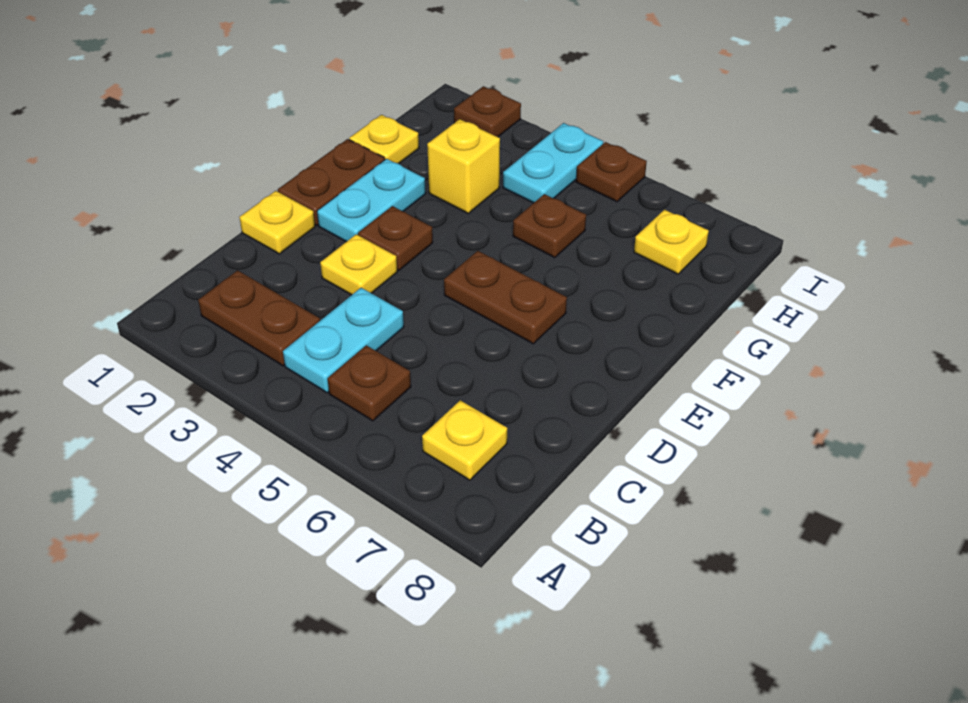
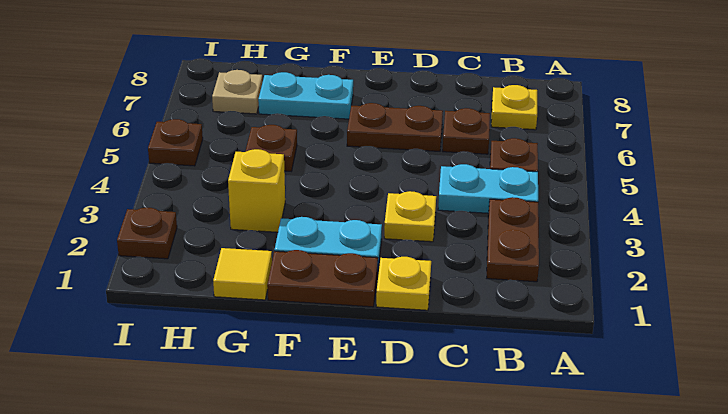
brown 1x1 plate [358,206,433,270] -> brown 1x1 plate moved to [443,108,490,154]
brown 1x2 plate [444,251,567,344] -> brown 1x2 plate turned to [347,103,443,151]
yellow 1x1 plate [349,115,419,164] -> yellow 1x1 tile [213,248,272,300]
cyan 1x2 plate [503,123,603,203] -> cyan 1x2 plate moved to [258,72,353,119]
yellow 1x1 plate [634,210,709,274] -> tan 1x1 plate [212,70,263,114]

